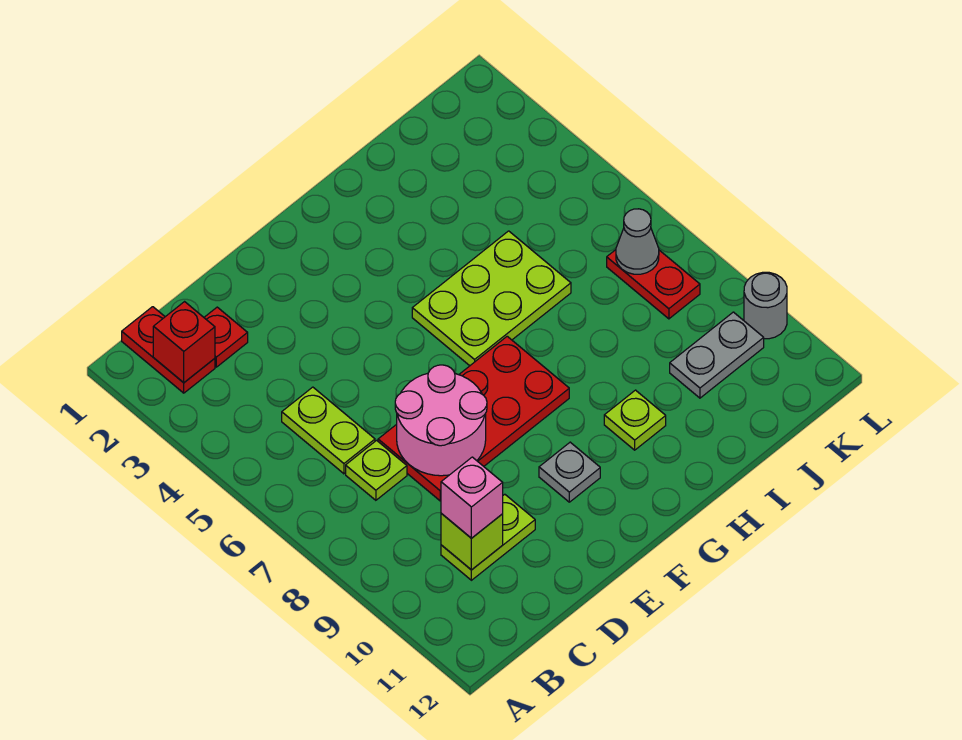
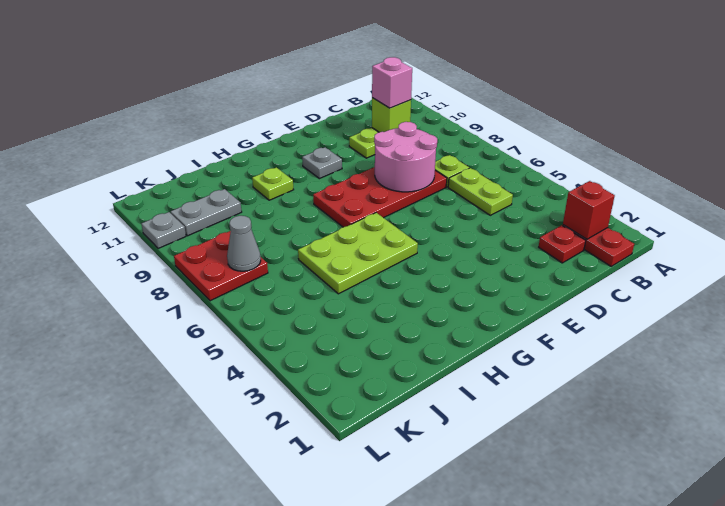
red 1x2 plate [607,250,700,319] -> red 2x2 plate [174,231,268,301]
grey 1x1 round brick [744,272,787,339] -> grey 1x1 plate [141,212,186,248]

